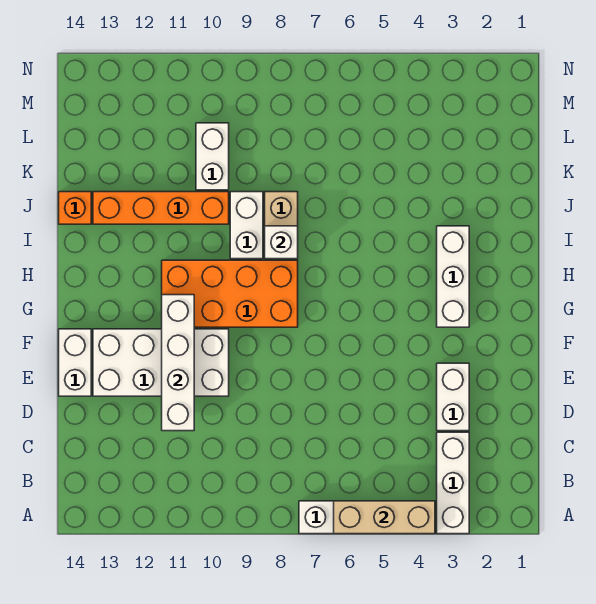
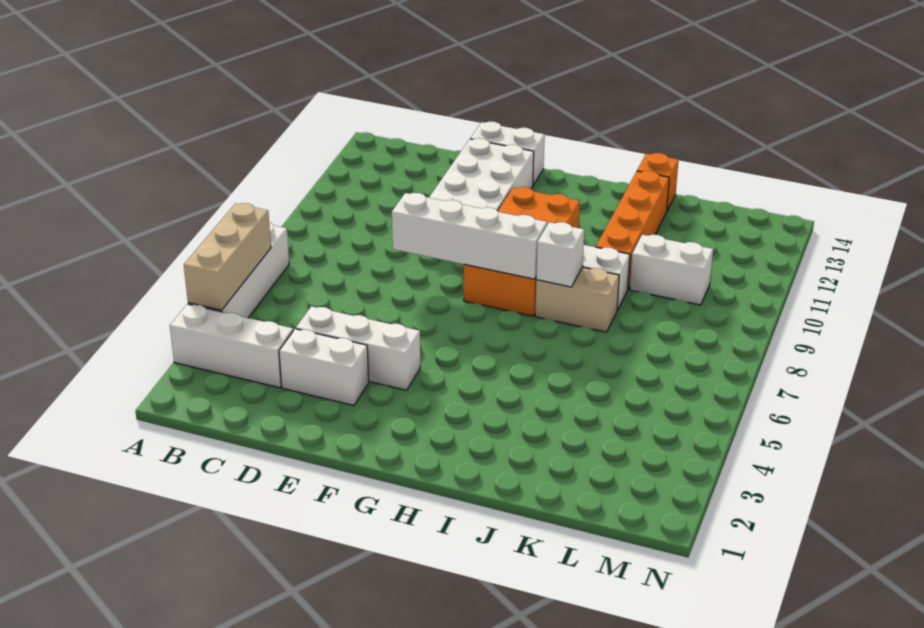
white 1x4 brick [162,295,194,431] -> white 1x4 brick moved to [392,193,547,279]
white 1x3 brick [437,226,469,327] -> white 1x3 brick moved to [296,306,420,390]

